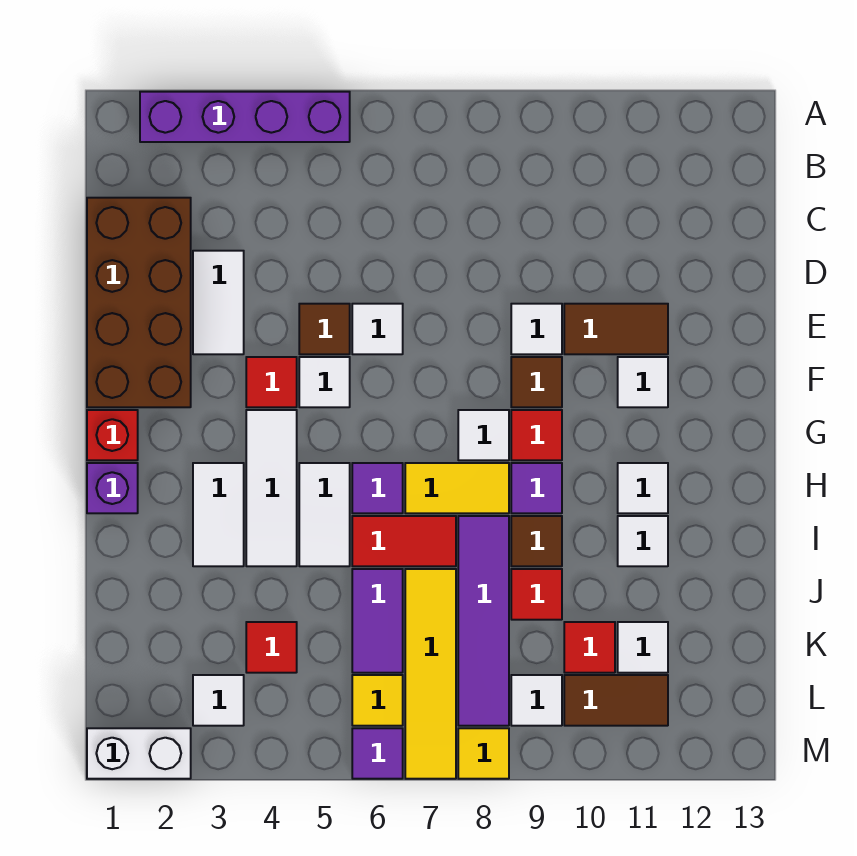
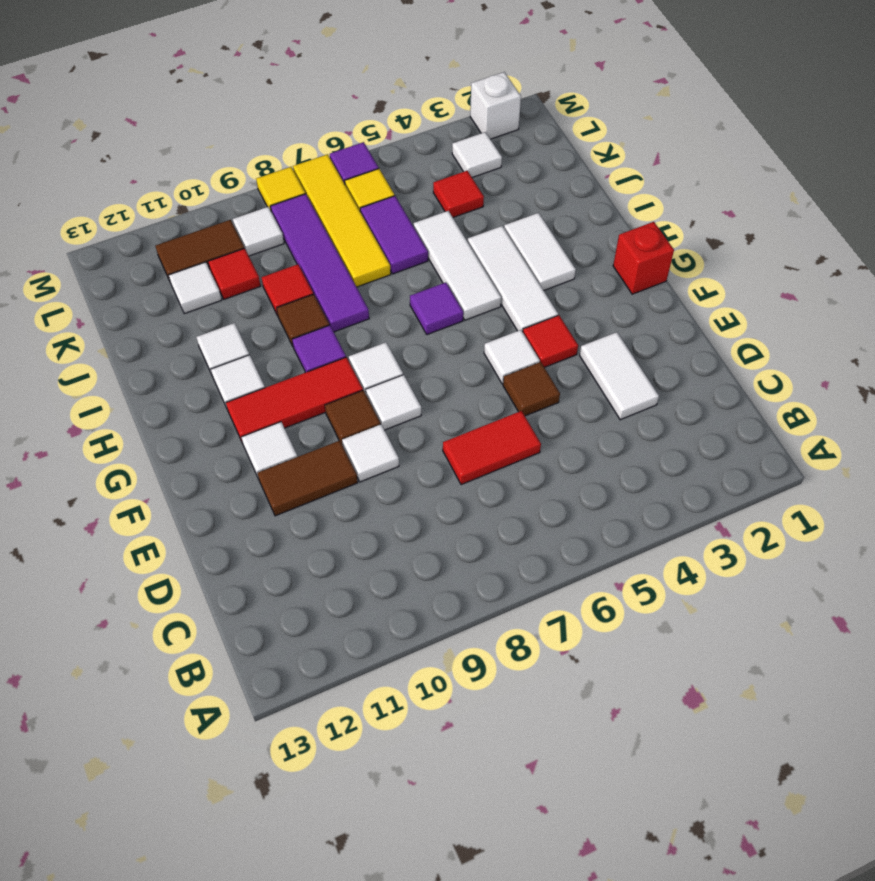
purple 1x4 brick [140,92,350,142] -> none
brown 2x4 brick [87,198,191,407] -> none
white 1x1 tile [352,304,403,354] -> white 1x1 tile moved to [366,375,421,430]
red 1x1 tile [511,410,562,460] -> red 1x3 tile [226,357,363,443]
purple 1x1 brick [87,463,138,513] -> none
white 1x2 tile [299,463,350,566] -> white 1x3 tile [414,211,501,320]
yellow 1x2 tile [405,463,509,513] -> none
red 1x2 tile [352,516,456,566] -> red 1x2 tile moved to [443,411,541,485]
white 1x2 brick [87,728,191,779] -> white 1x1 brick [470,72,521,139]

